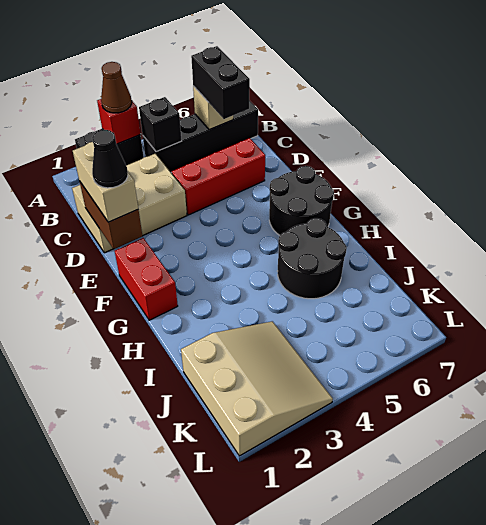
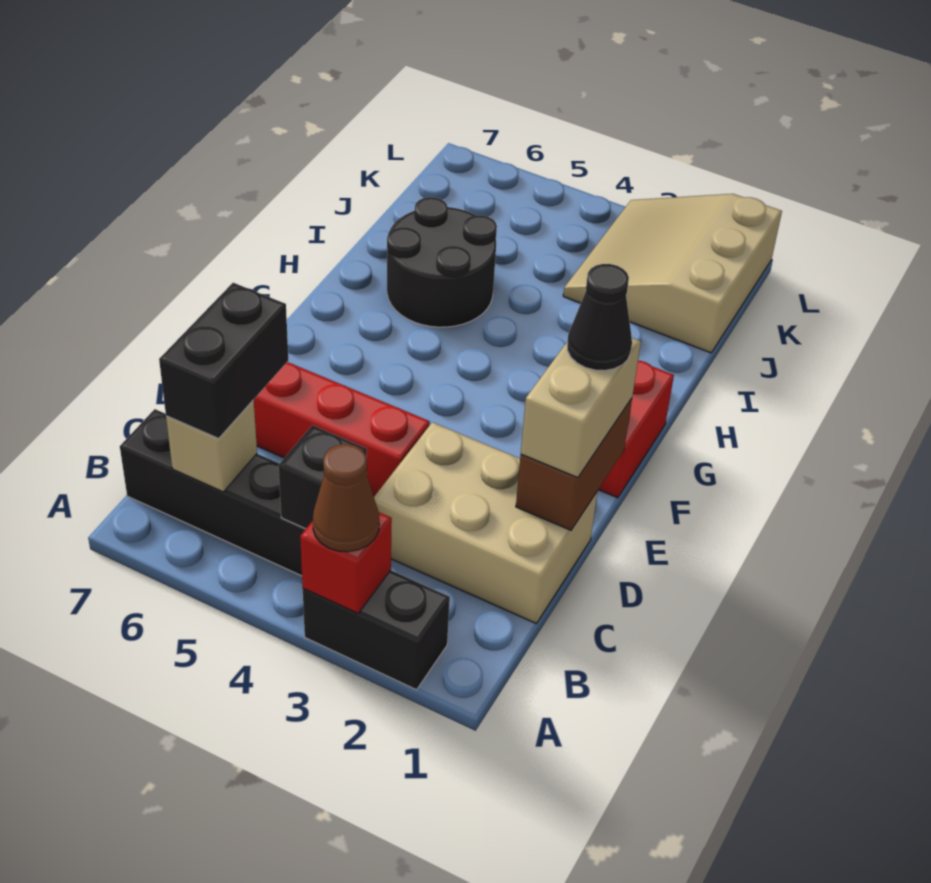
black 2x2 round brick [269,166,334,235] -> none

